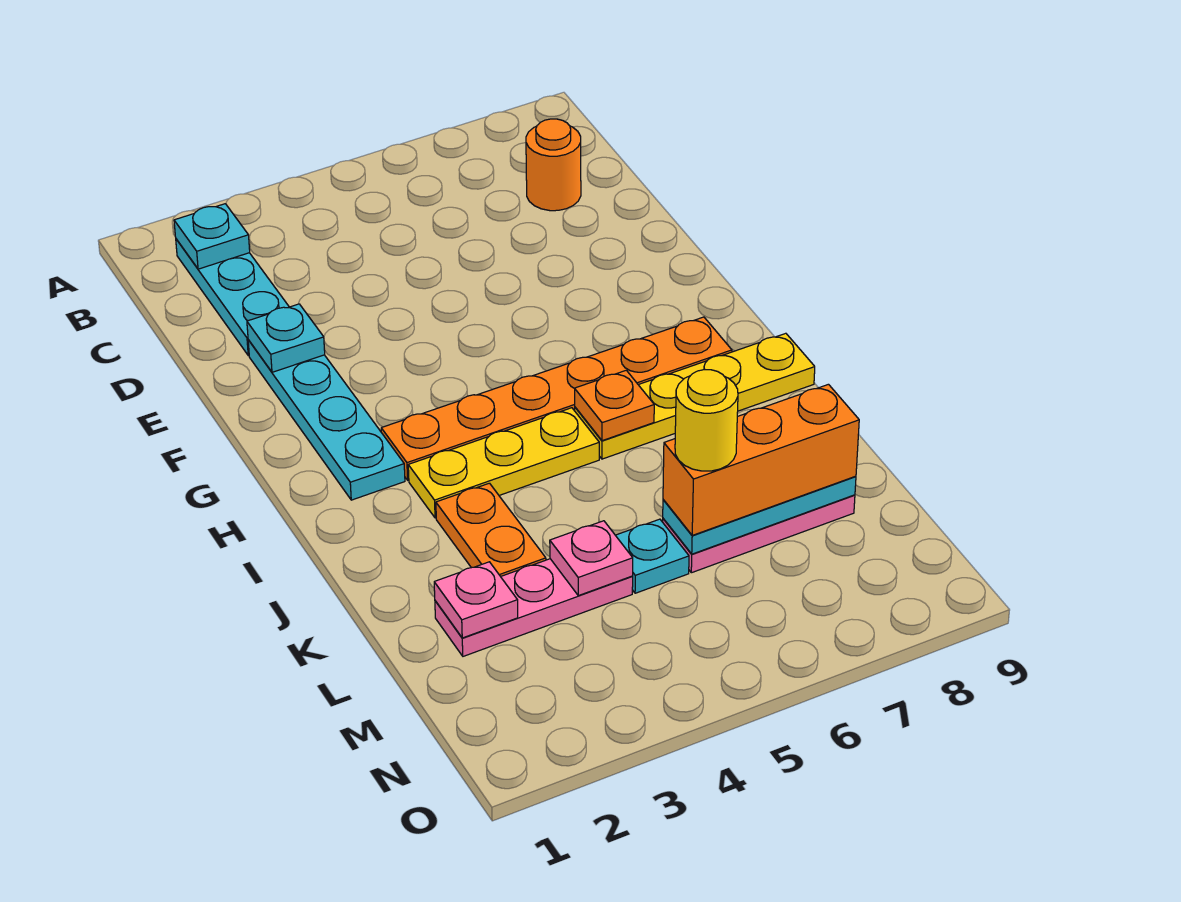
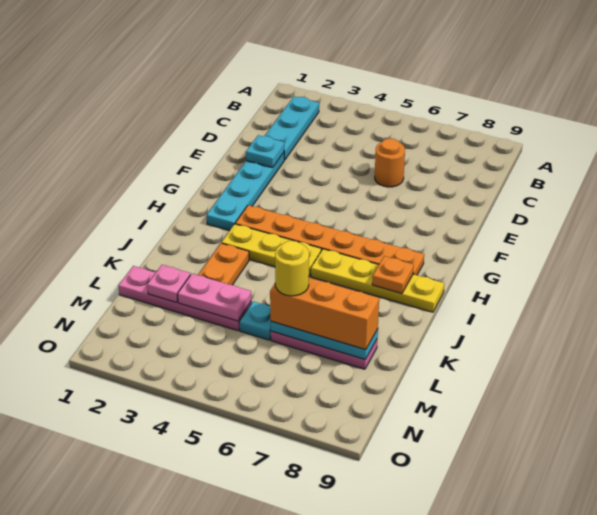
cyan 1x1 plate [174,204,250,269] -> none
orange 1x1 round brick [526,119,581,211] -> orange 1x1 round brick moved to [375,138,405,187]
orange 1x1 plate [575,370,654,441] -> orange 1x1 plate moved to [372,256,414,294]
pink 1x3 plate [435,559,633,656] -> pink 1x4 plate [118,266,252,331]
pink 1x1 plate [550,521,633,596] -> pink 1x2 plate [178,274,251,321]

